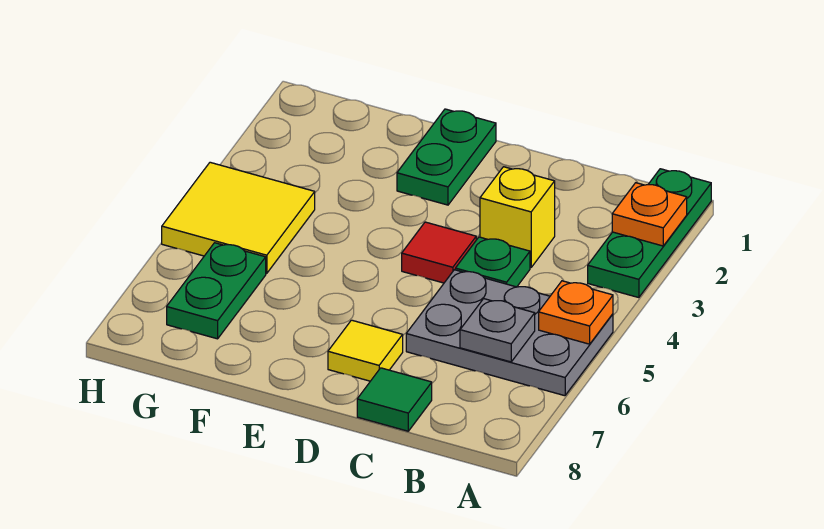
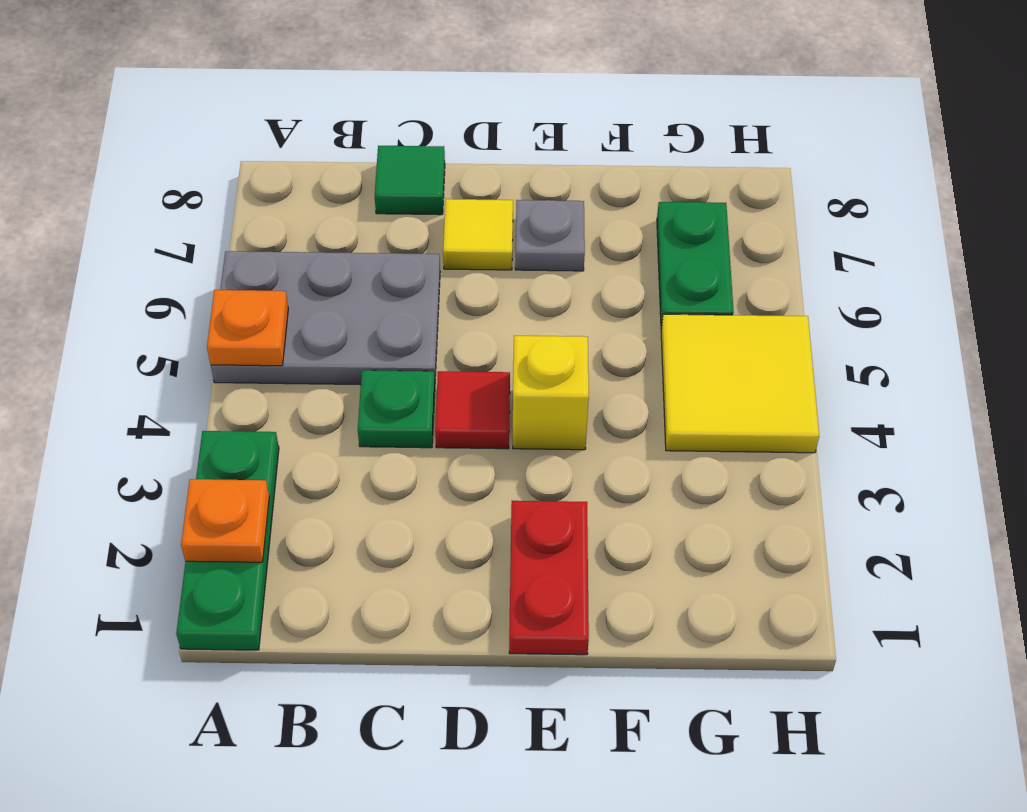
grey 1x1 plate [460,299,535,362] -> grey 1x1 plate moved to [515,200,585,271]
yellow 1x1 brick [480,167,555,268] -> yellow 1x1 brick moved to [513,336,589,450]
green 1x2 plate [397,109,496,205] -> red 1x2 plate [509,501,589,655]

